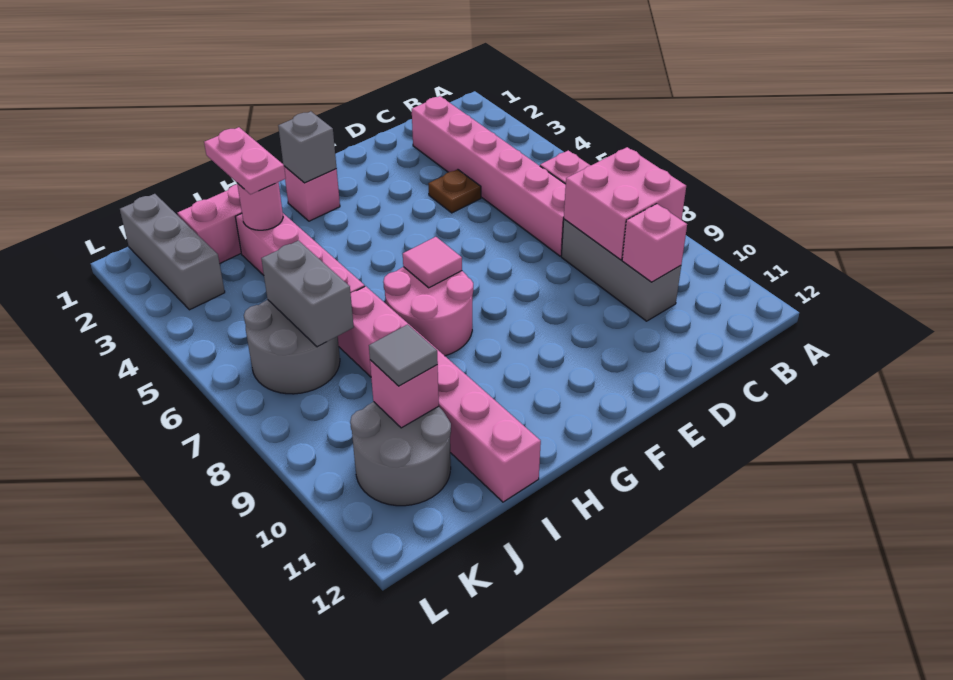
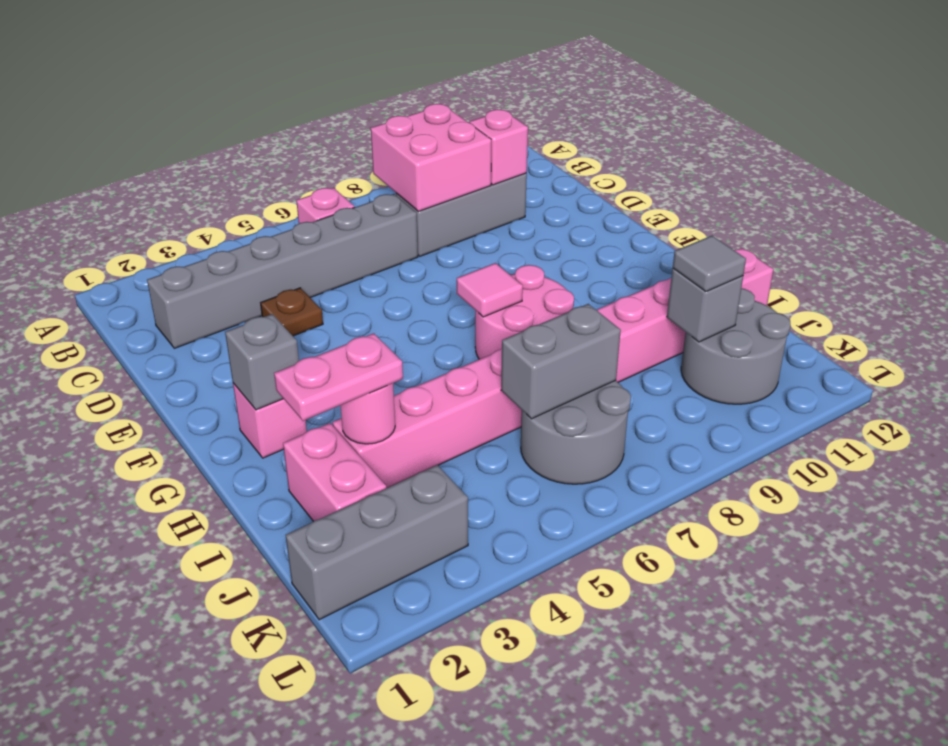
pink 1x6 brick [412,96,566,256] -> grey 1x6 brick [147,194,418,348]
pink 1x1 brick [370,360,439,428] -> grey 1x1 brick [667,268,743,342]

